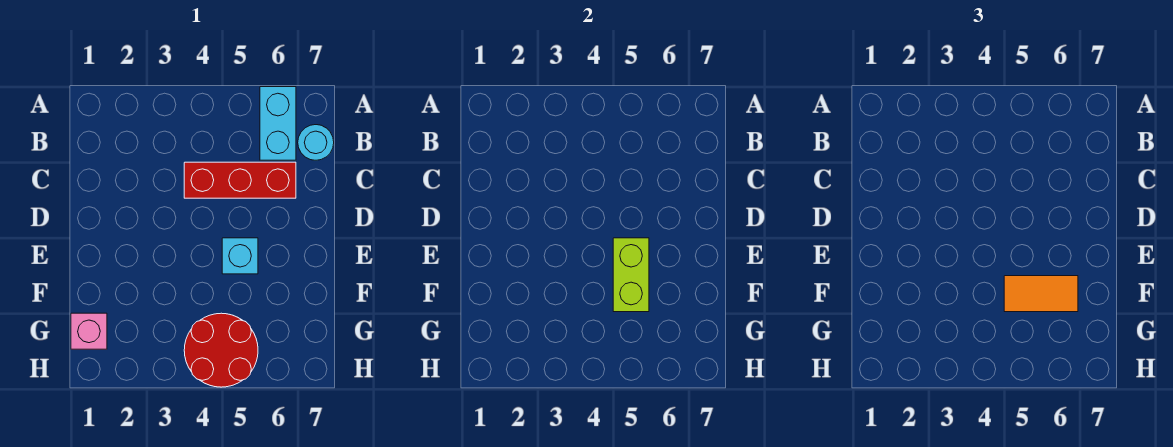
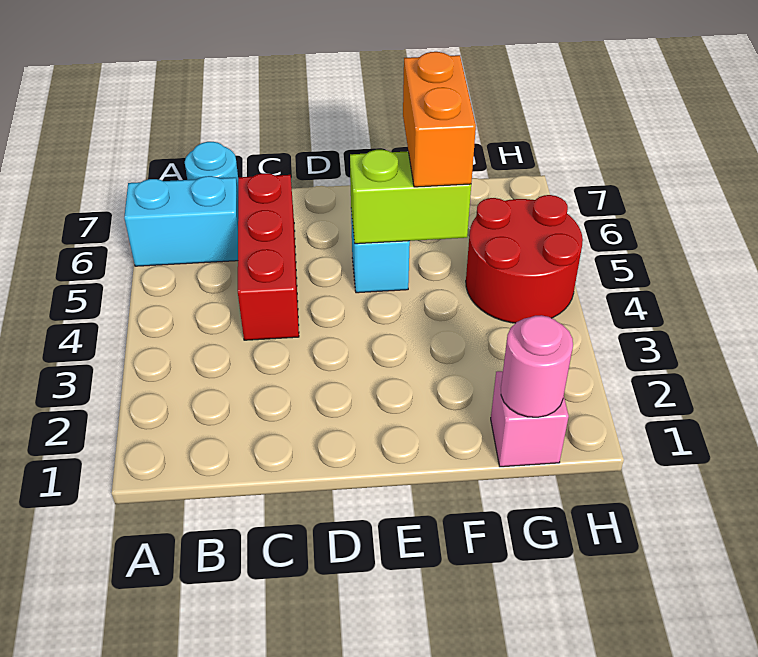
orange 1x2 tile [1004,276,1078,312] -> orange 1x2 brick [403,52,476,187]
none -> pink 1x1 round brick [501,315,573,417]

